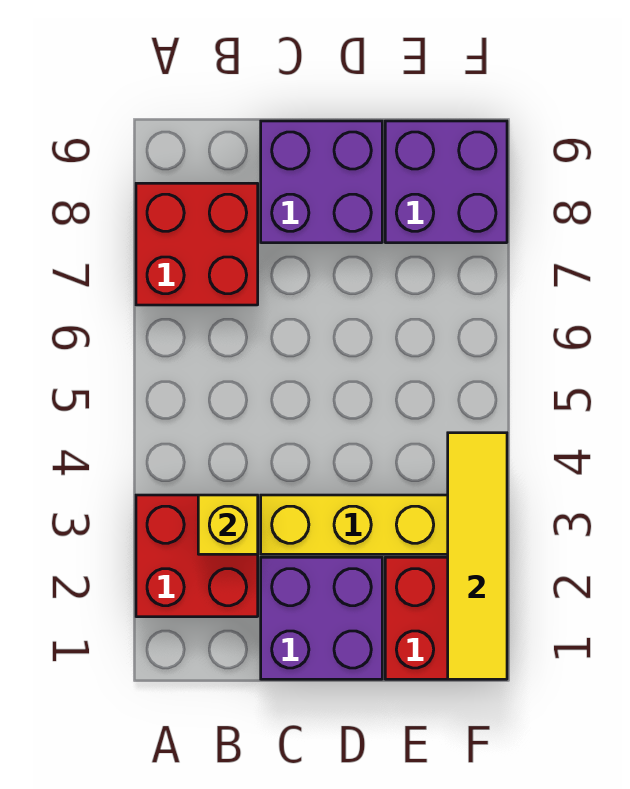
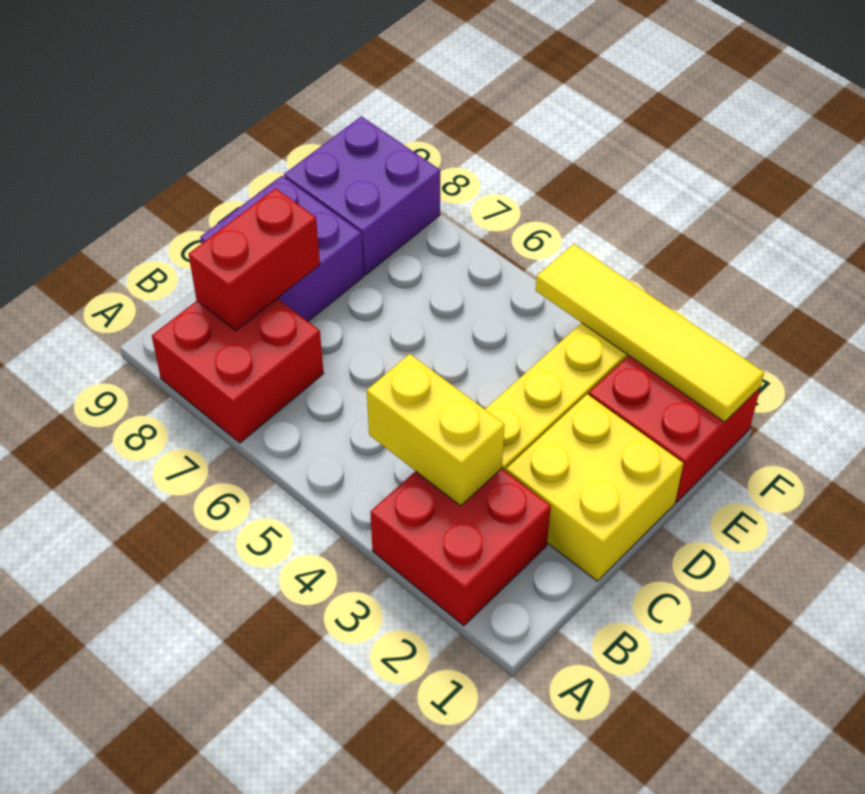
yellow 1x1 brick [198,495,258,554] -> yellow 1x2 brick [367,354,505,506]
none -> red 1x2 brick [189,188,320,331]
purple 2x2 brick [261,557,382,679] -> yellow 2x2 brick [506,394,683,581]

